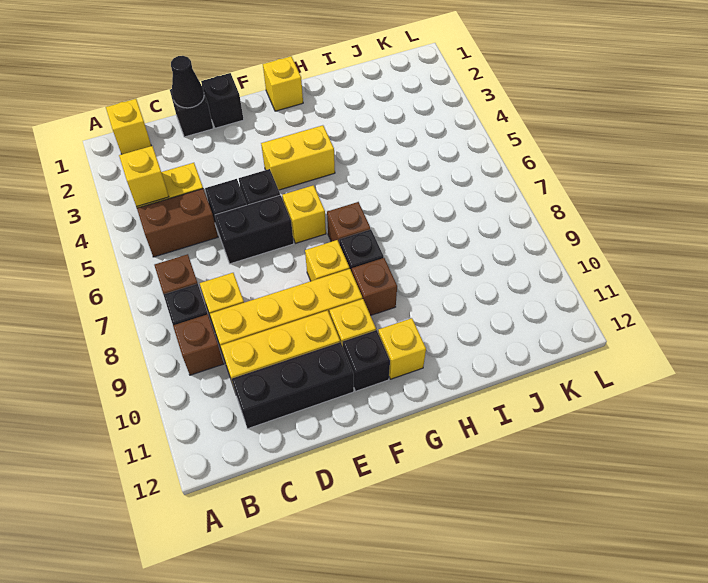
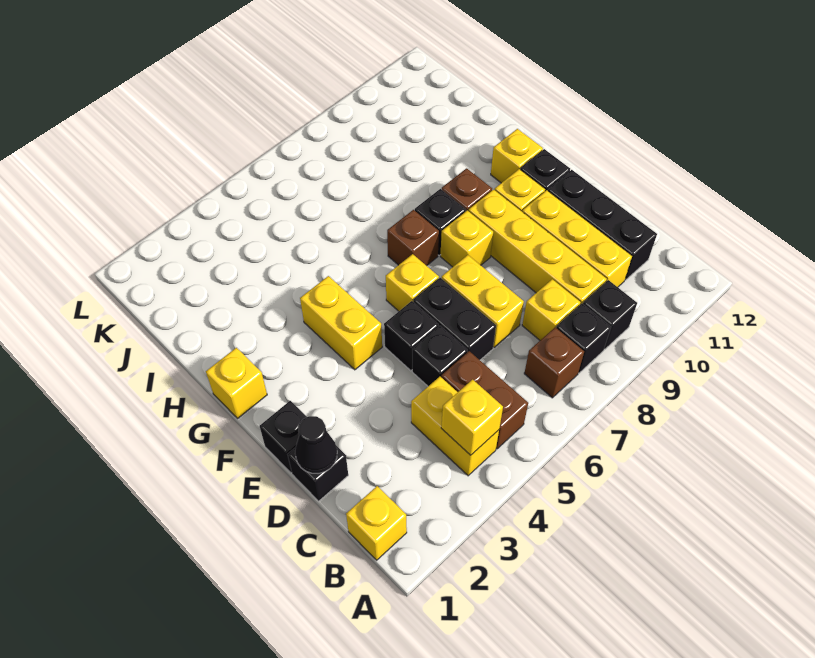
brown 1x1 brick [173,314,224,375] -> black 1x1 brick [583,280,637,349]
none -> yellow 1x2 brick [441,255,524,347]

